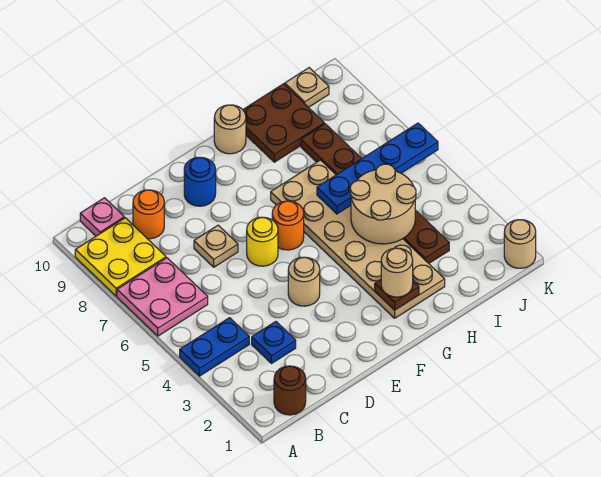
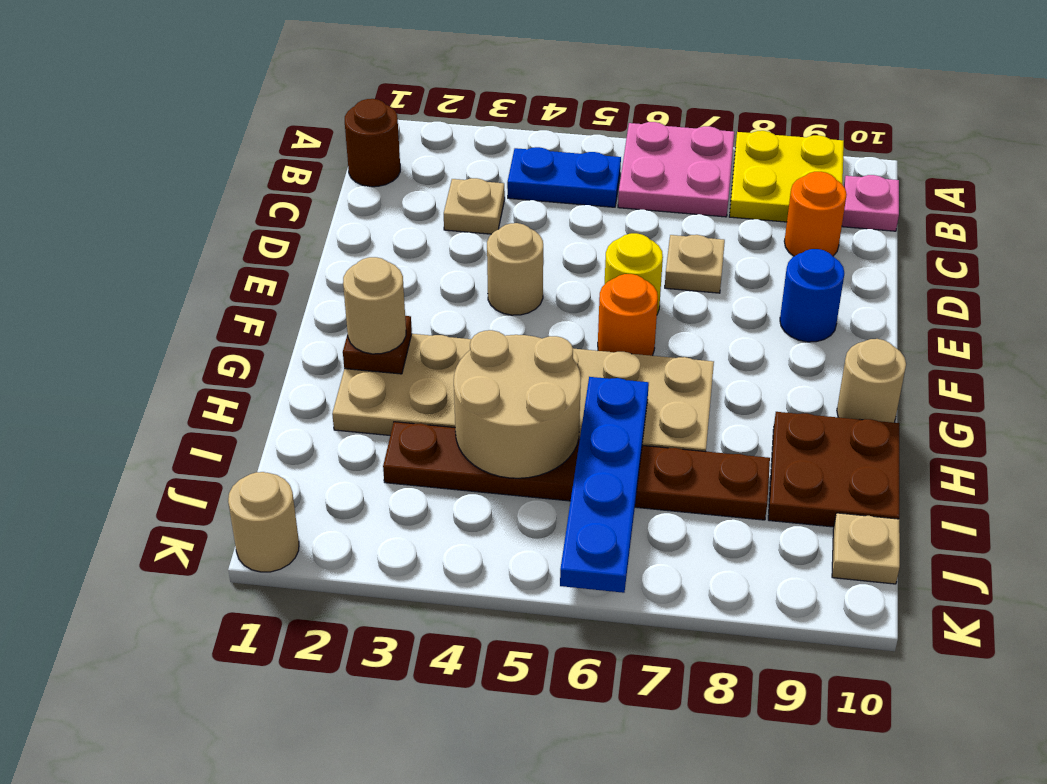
blue 1x2 plate [180,318,249,376] -> blue 1x2 plate turned to [507,147,621,207]
blue 1x1 plate [252,322,296,364] -> tan 1x1 plate [444,178,505,234]

